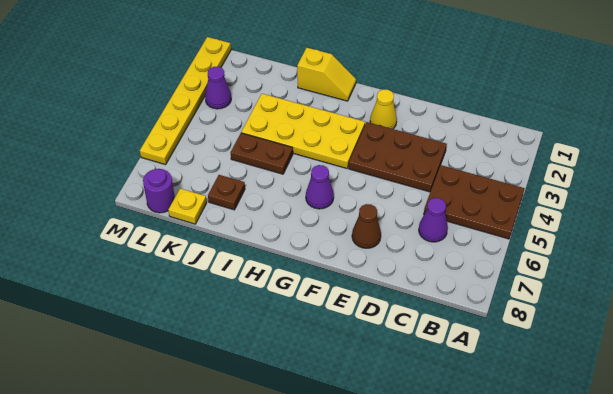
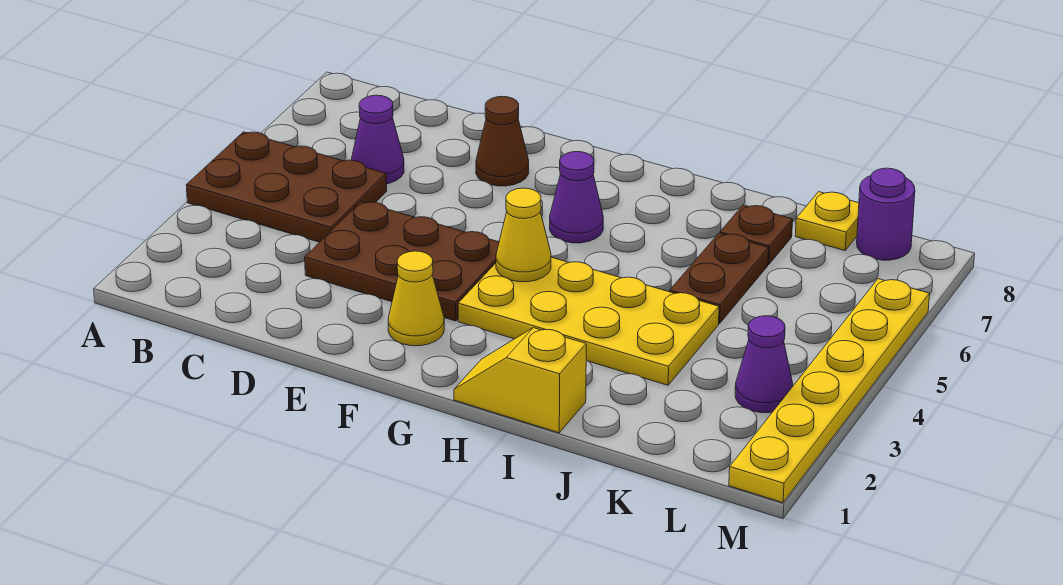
none -> yellow 1x1 cone [496,188,551,282]
brown 1x2 plate [231,133,293,174] -> brown 1x2 plate turned to [670,233,769,324]

